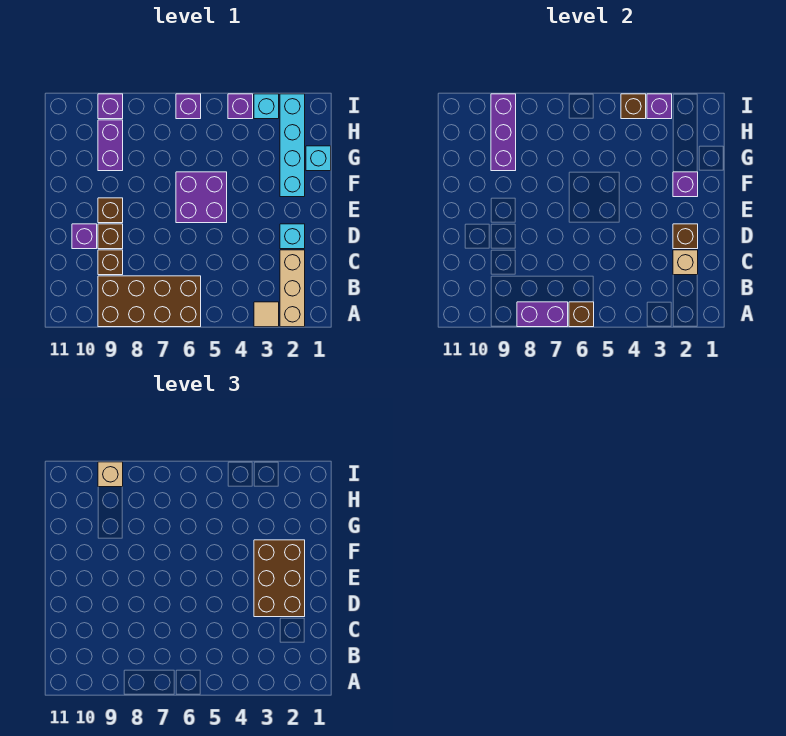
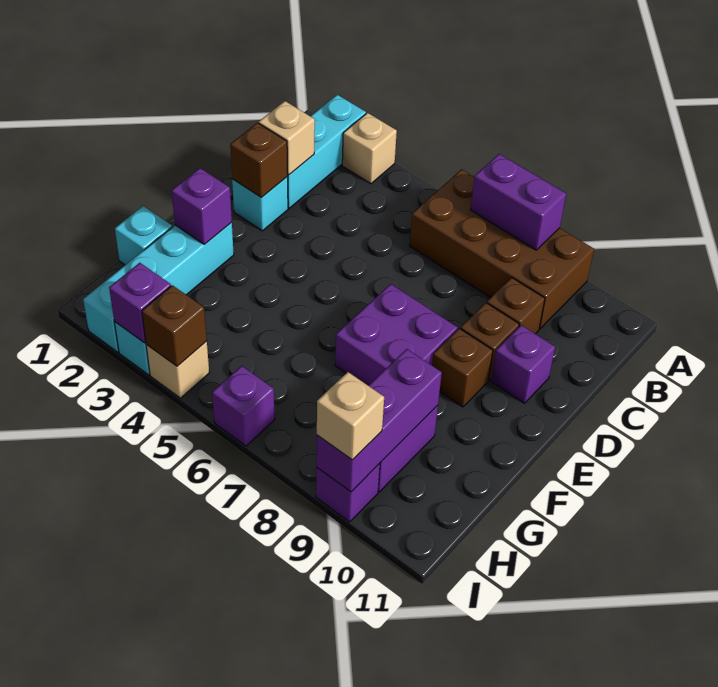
tan 1x3 brick [280,250,305,327] -> cyan 1x3 brick [287,95,366,208]
tan 1x1 tile [254,302,279,327] -> tan 1x1 brick [342,113,397,184]
brown 1x1 brick [569,302,594,327] -> none
brown 2x3 brick [254,540,305,617] -> none
purple 2x2 brick [176,172,227,223] -> purple 2x2 brick moved to [335,284,458,385]
purple 1x1 brick [228,94,253,119] -> tan 1x1 brick [146,341,209,398]

